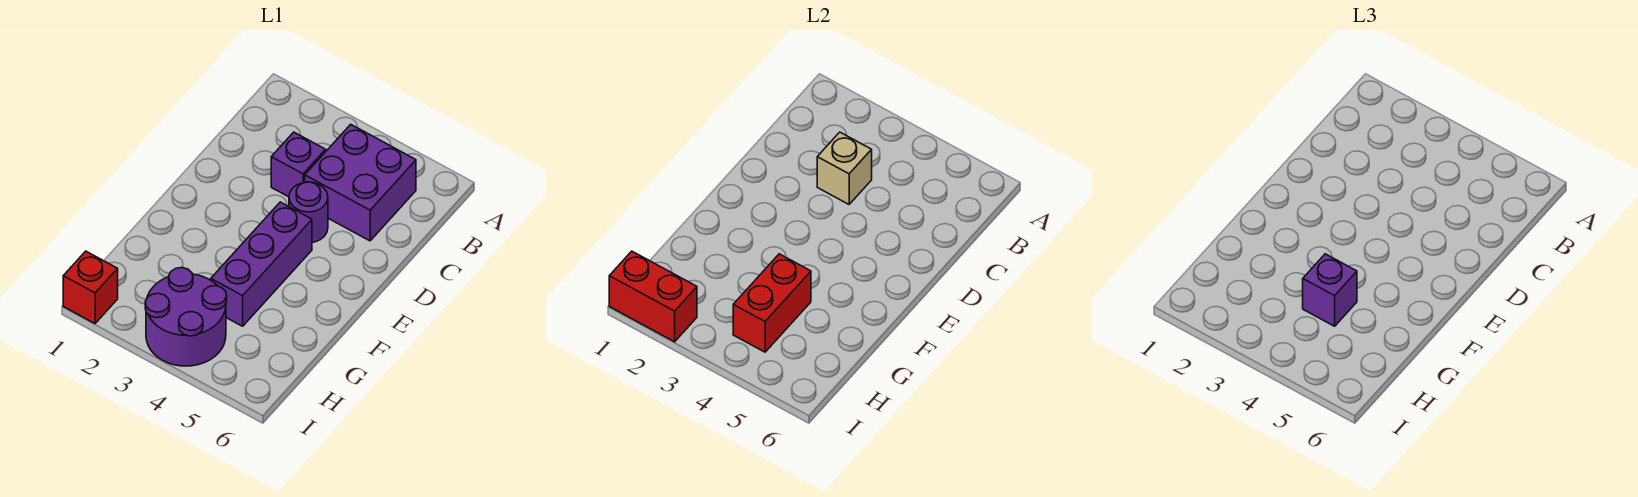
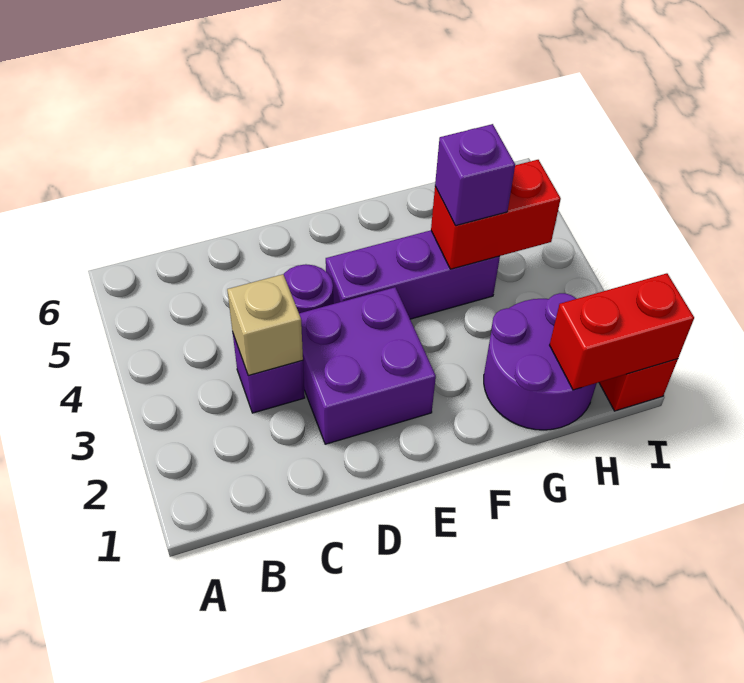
purple 2x2 brick [305,124,416,241] -> purple 2x2 brick moved to [299,287,436,444]
purple 2x2 round brick [145,268,227,366] -> purple 2x2 round brick moved to [484,293,597,430]
red 1x2 brick [609,251,697,342] -> red 1x2 brick turned to [550,273,694,390]

